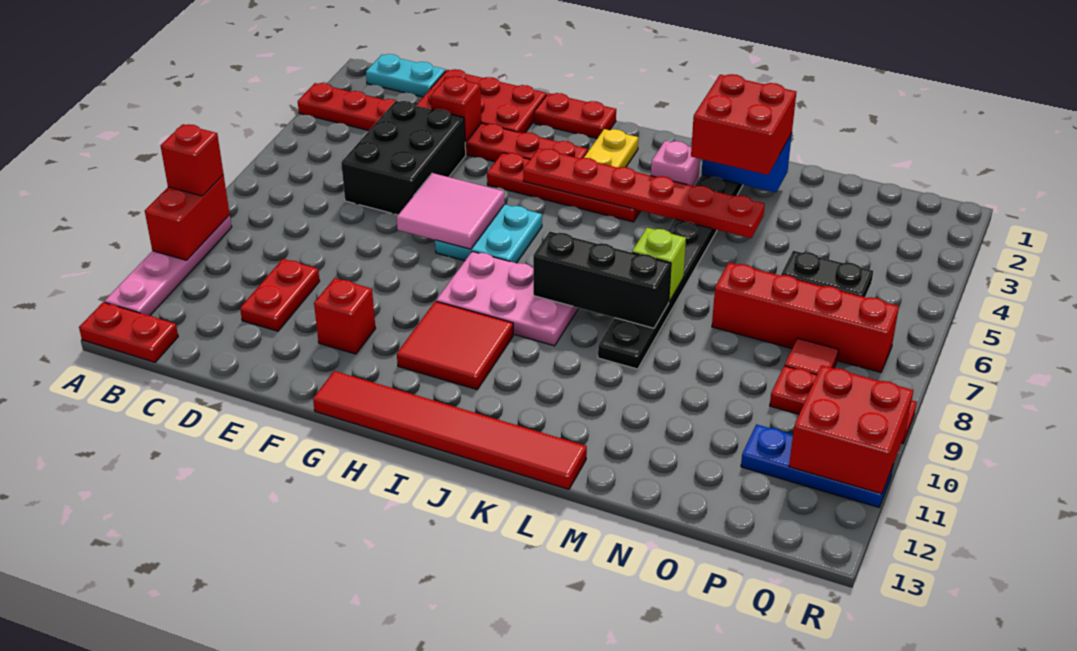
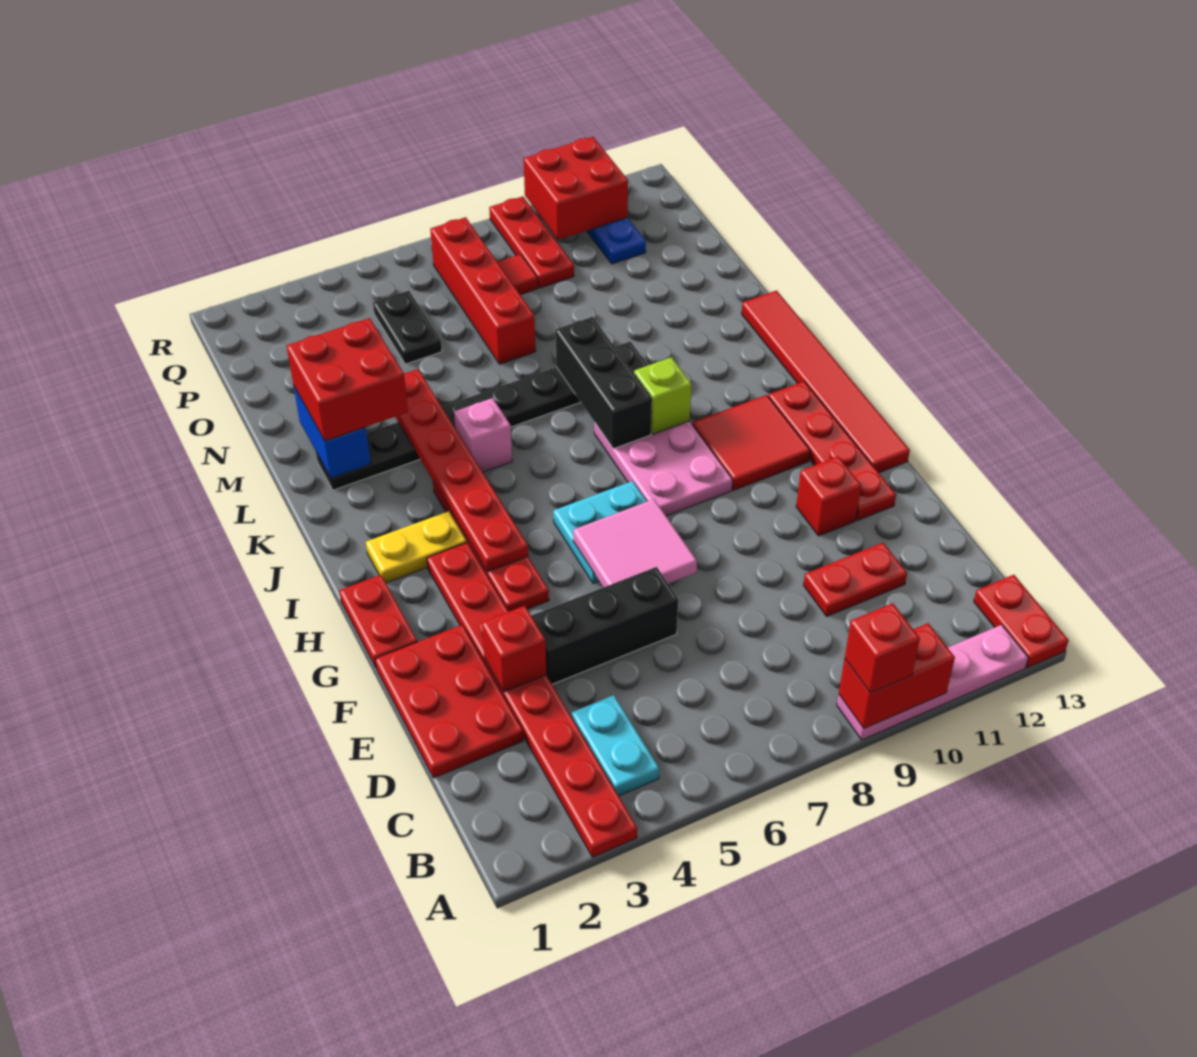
cyan 1x2 plate [366,54,446,97] -> cyan 1x2 plate moved to [571,695,659,796]
black 2x3 brick [341,101,466,215] -> black 1x3 brick [531,567,678,684]
none -> red 1x4 plate [769,381,896,520]
pink 1x1 brick [651,141,700,186] -> pink 1x1 brick moved to [454,398,512,472]
lime 1x1 brick [632,228,686,302] -> lime 1x1 brick moved to [634,357,692,434]

